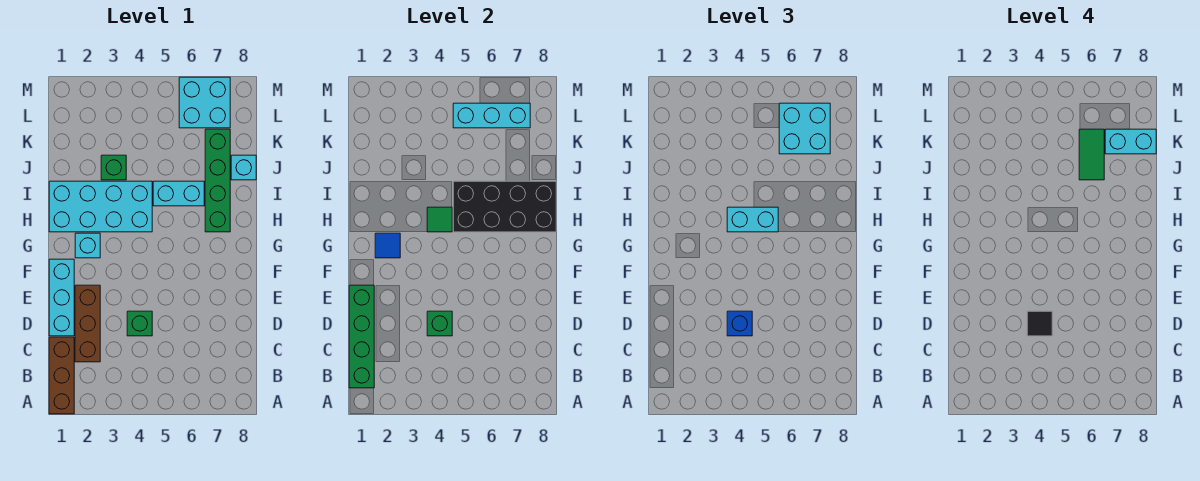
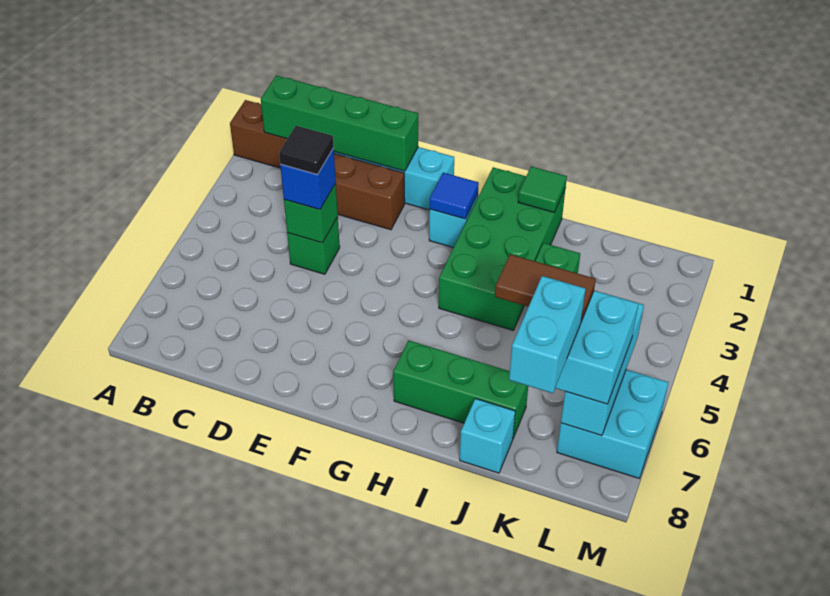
cyan 2x4 brick [49,181,152,232] -> green 2x4 brick [439,167,565,330]
green 1x1 tile [427,207,452,232] -> green 1x1 tile moved to [518,166,567,212]
cyan 1x2 brick [727,207,778,232] -> none
black 2x4 brick [453,181,556,232] -> none
green 1x4 brick [205,129,230,232] -> green 1x3 brick [393,340,528,438]
cyan 1x2 brick [153,181,204,206] -> none
green 1x2 tile [1079,129,1104,180] -> brown 1x2 tile [495,254,596,322]

